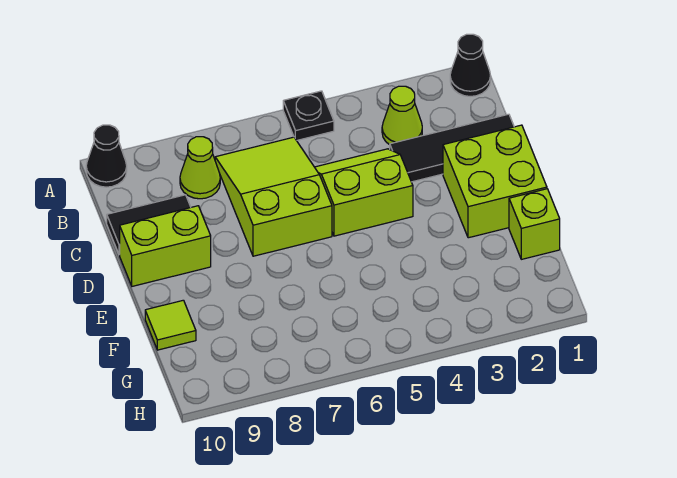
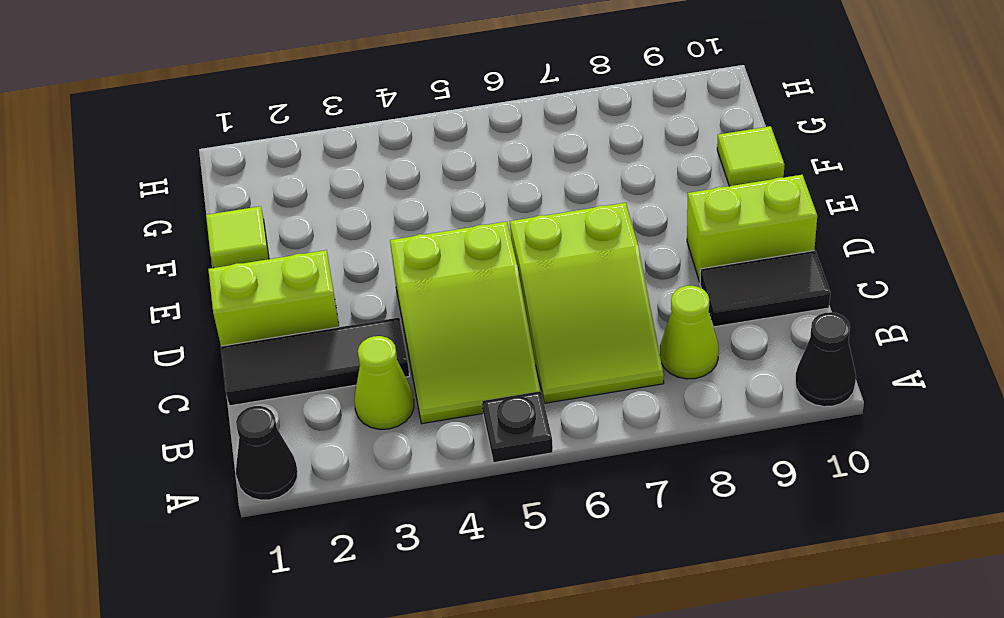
lime 2x2 slope [315,149,413,236] -> lime 2x3 slope [390,222,540,424]
lime 2x2 brick [443,125,547,238] -> lime 1x2 brick [208,250,339,346]
lime 1x1 brick [509,189,560,259] -> lime 1x1 tile [206,206,269,268]

